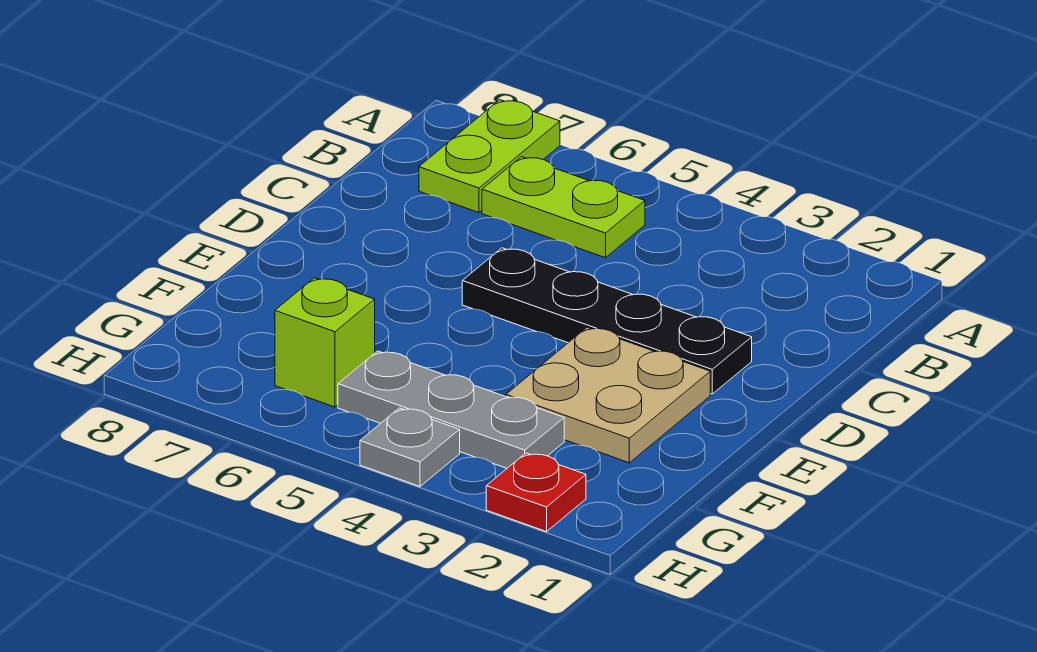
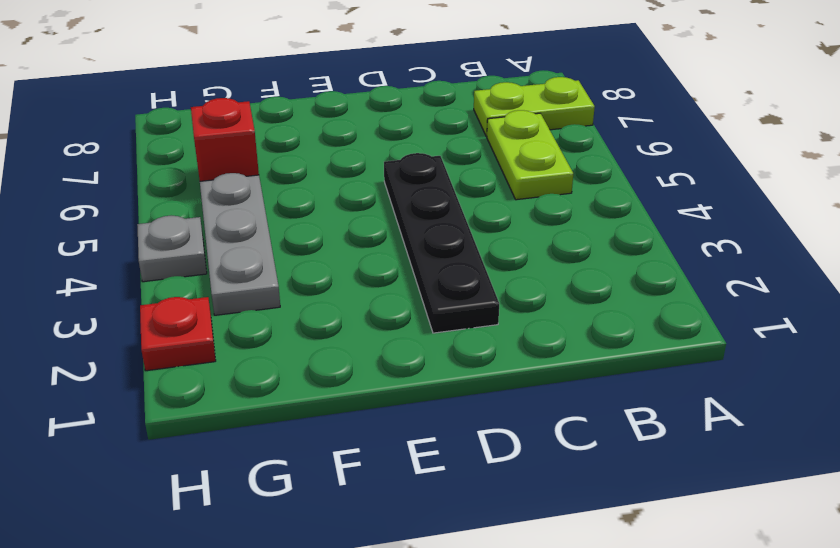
tan 2x2 plate [506,327,710,463] -> none
lime 1x1 brick [275,278,375,407] -> red 1x1 brick [191,98,259,181]

